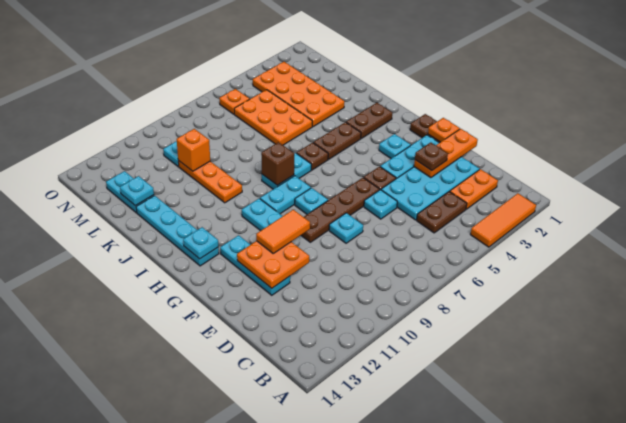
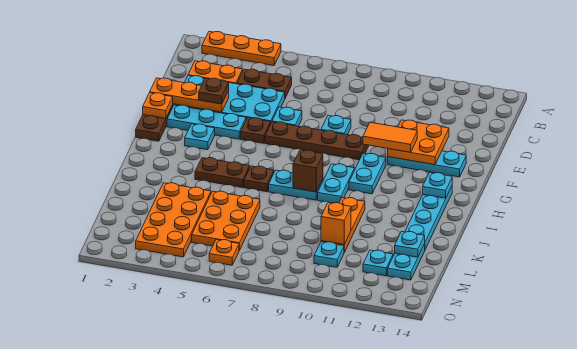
orange 1x3 tile [470,193,536,247] -> orange 1x3 plate [202,32,281,66]
cyan 1x3 plate [220,235,290,295] -> cyan 1x3 plate turned to [388,151,466,177]
cyan 1x1 plate [295,188,328,214] -> cyan 1x1 plate moved to [363,250,393,276]
cyan 1x2 plate [260,176,311,214] -> cyan 1x2 plate turned to [318,164,355,203]
brown 1x2 plate [346,103,392,138] -> none

